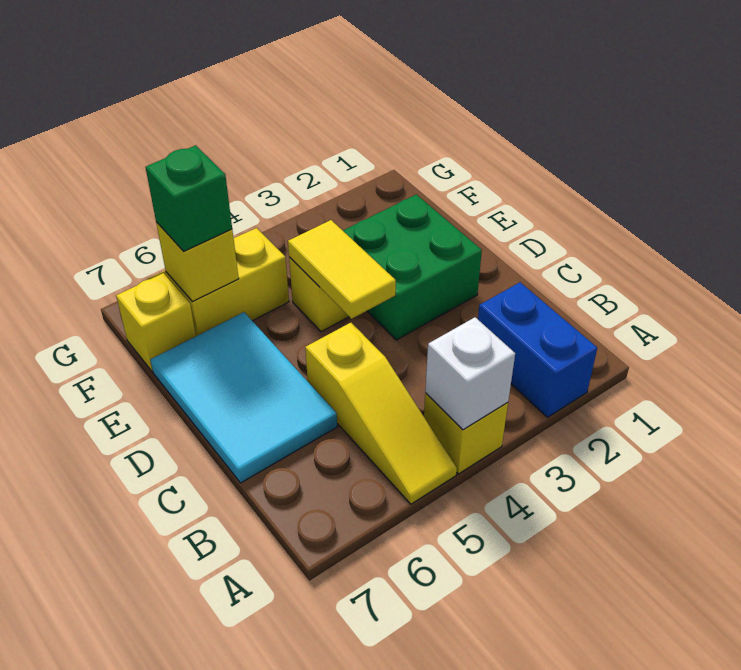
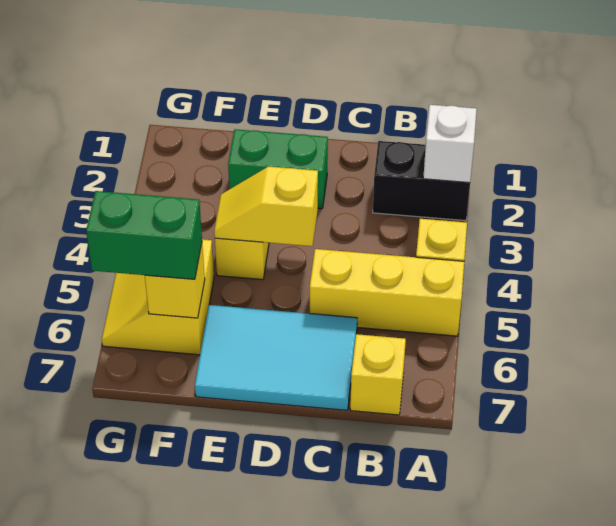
blue 1x2 brick [478,282,597,417] -> black 1x2 brick [373,141,470,221]
white 1x1 brick [425,317,515,430] -> white 1x1 brick moved to [423,105,477,183]
yellow 1x3 slope [305,323,457,504] -> yellow 1x3 brick [310,249,464,336]
green 2x2 brick [343,194,482,340] -> green 1x2 brick [228,129,328,209]
yellow 1x2 tile [288,220,396,319] -> yellow 1x2 slope [214,167,318,246]
green 1x1 brick [145,145,232,251] -> green 1x2 brick [86,191,202,279]
yellow 1x1 brick [116,273,196,372] -> yellow 1x1 brick moved to [350,334,406,415]

